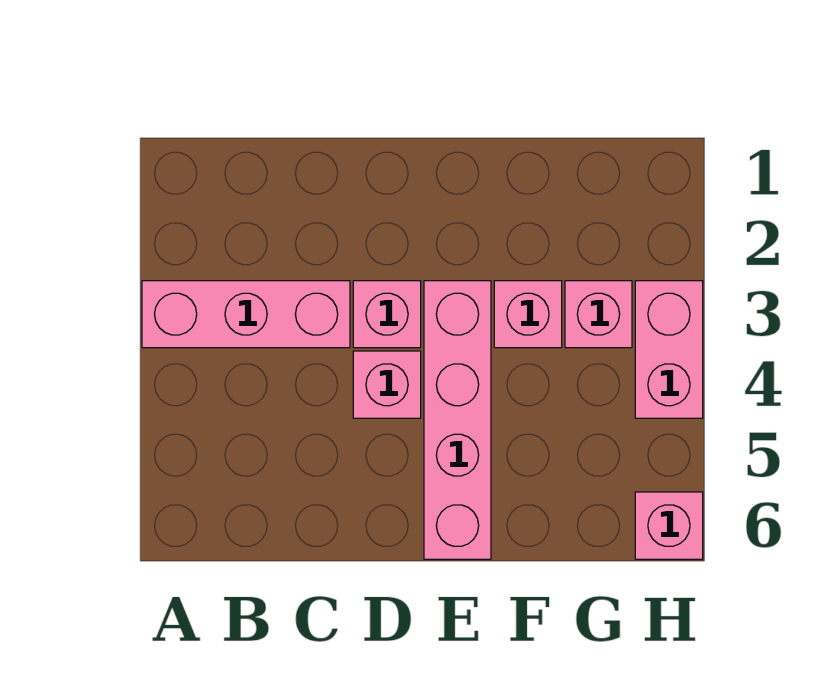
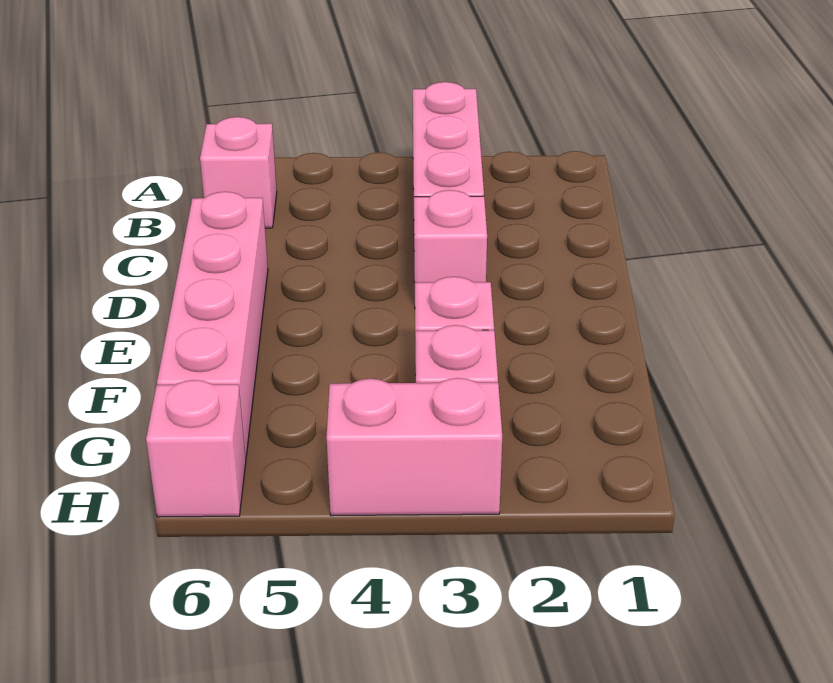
pink 1x1 brick [353,351,421,418] -> pink 1x1 brick moved to [200,117,277,228]
pink 1x4 brick [424,281,491,559] -> pink 1x4 brick turned to [157,192,268,457]

